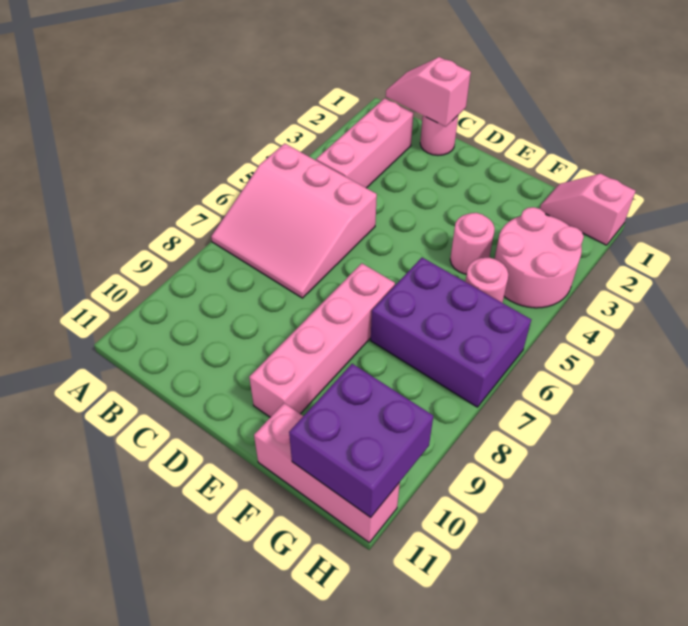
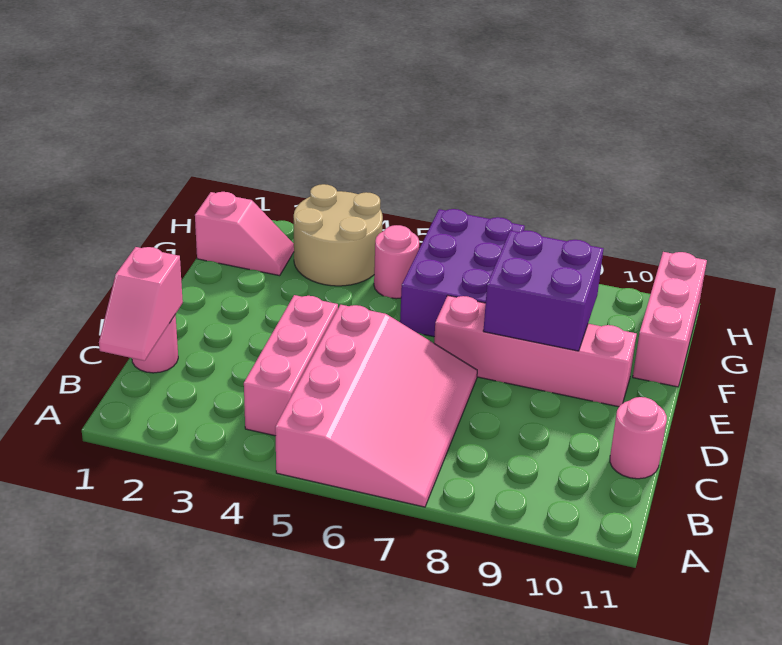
pink 3x3 slope [211,143,377,298] -> pink 3x4 slope [275,305,477,507]
pink 1x3 brick [316,98,414,188] -> pink 1x3 brick turned to [244,295,338,436]
pink 1x1 round brick [450,213,495,274] -> pink 1x1 round brick moved to [610,397,667,479]
pink 1x2 slope [540,174,635,245] -> pink 1x2 slope turned to [195,192,294,276]
pink 2x2 round brick [494,207,584,308] -> tan 2x2 round brick [293,184,383,286]
purple 2x2 brick [289,364,433,517] -> purple 2x2 brick moved to [483,230,604,351]

